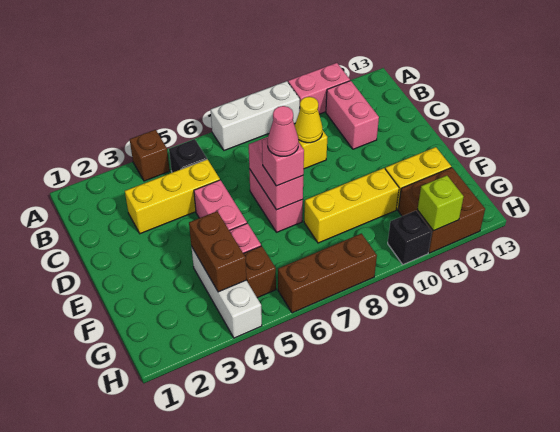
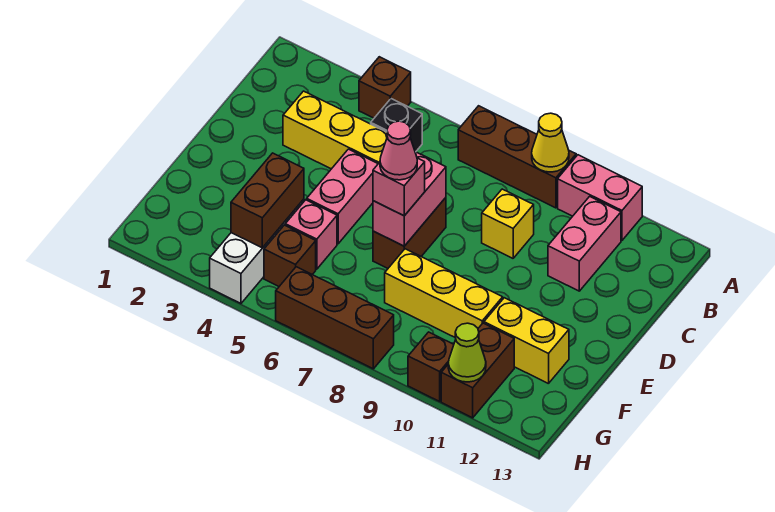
white 1x3 brick [211,81,300,150] -> brown 1x3 brick [458,106,576,208]
yellow 1x1 cone [295,97,323,143] -> yellow 1x1 cone moved to [532,113,569,172]
pink 1x2 brick [249,169,303,232] -> brown 1x2 brick [373,198,446,268]
brown 2x2 brick [398,167,485,253] -> brown 1x2 brick [441,323,514,418]
black 1x1 brick [388,211,432,265] -> brown 1x1 brick [408,332,454,401]
lime 1x1 brick [417,175,464,231] -> lime 1x1 cone [448,323,486,382]

